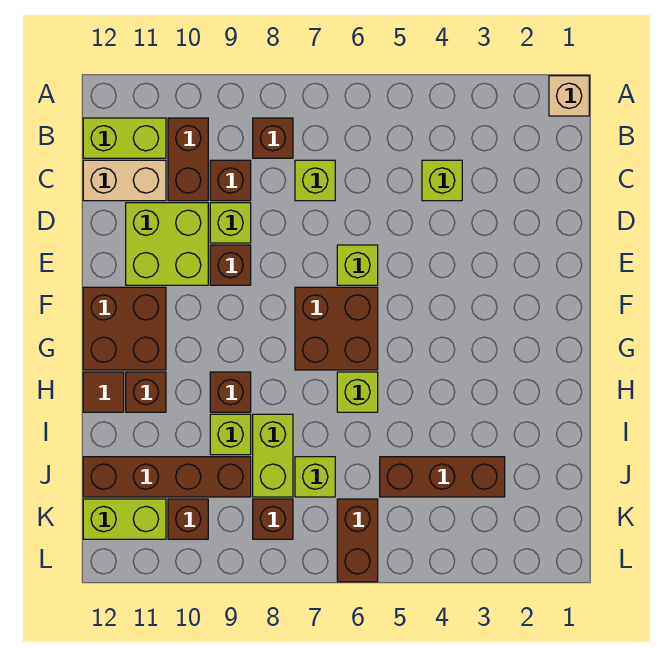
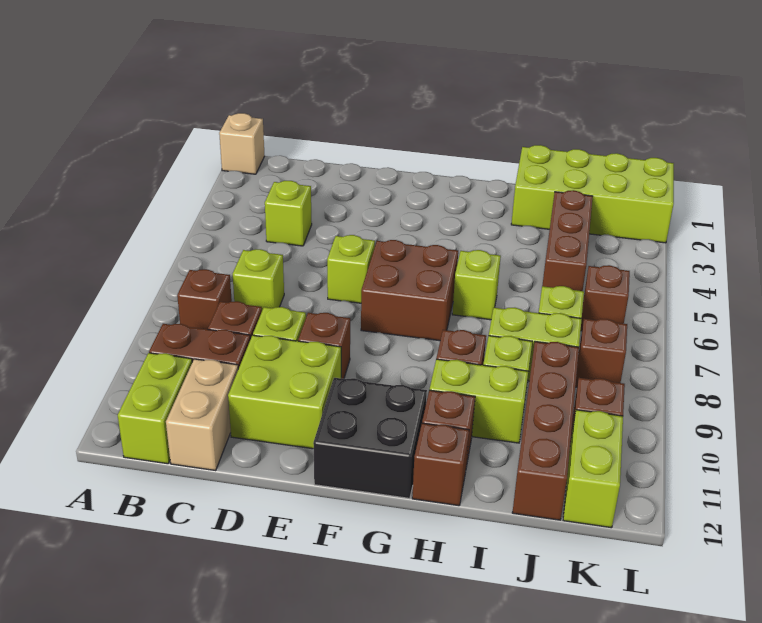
brown 2x2 brick [83,287,166,370] -> black 2x2 brick [313,378,427,498]
none -> lime 1x2 brick [430,359,528,443]
brown 1x1 tile [83,372,124,412] -> brown 1x1 brick [412,423,469,506]
none -> lime 2x4 brick [511,145,674,243]
brown 1x2 brick [337,499,378,582] -> brown 1x1 brick [581,265,630,331]

